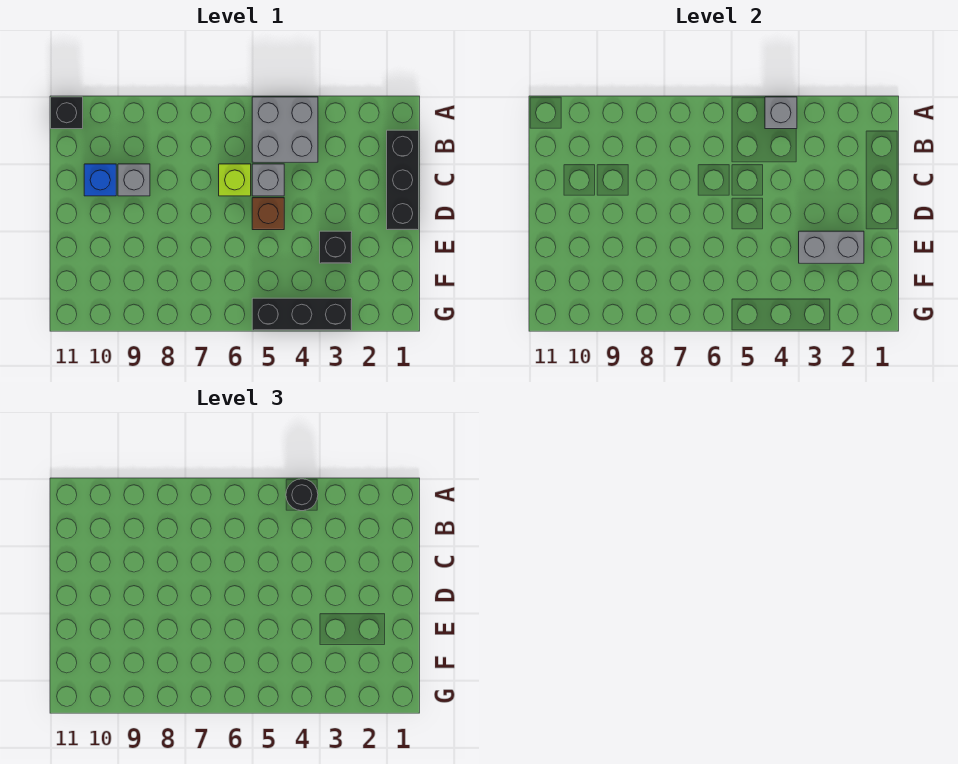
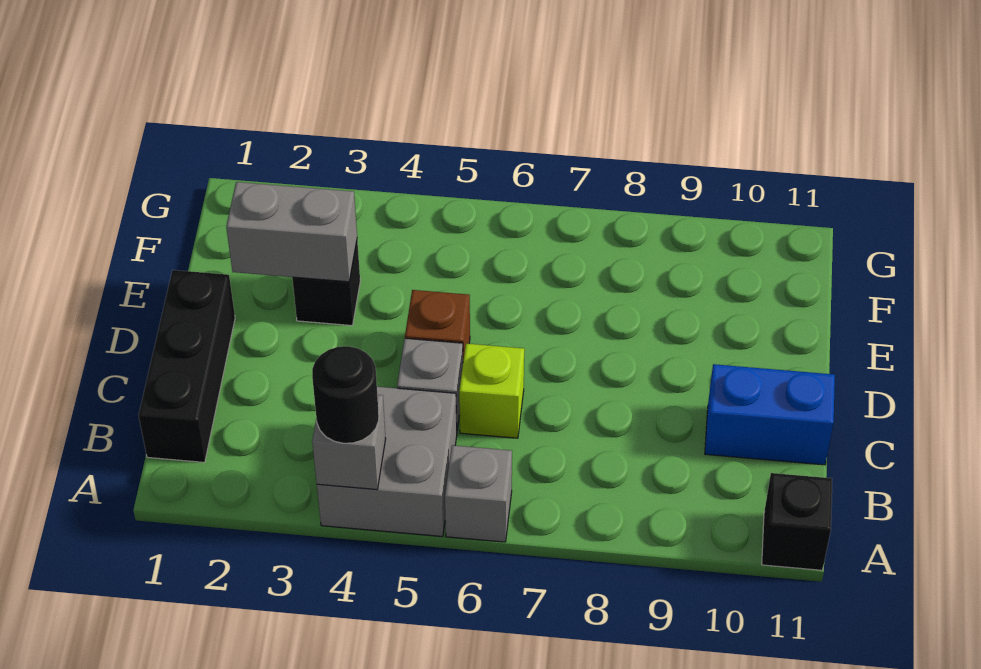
grey 1x1 brick [118,164,150,196] -> grey 1x1 brick moved to [445,445,512,542]
blue 1x1 brick [84,164,116,196] -> blue 1x2 brick [705,364,835,465]
black 1x3 brick [252,298,352,330] -> none

